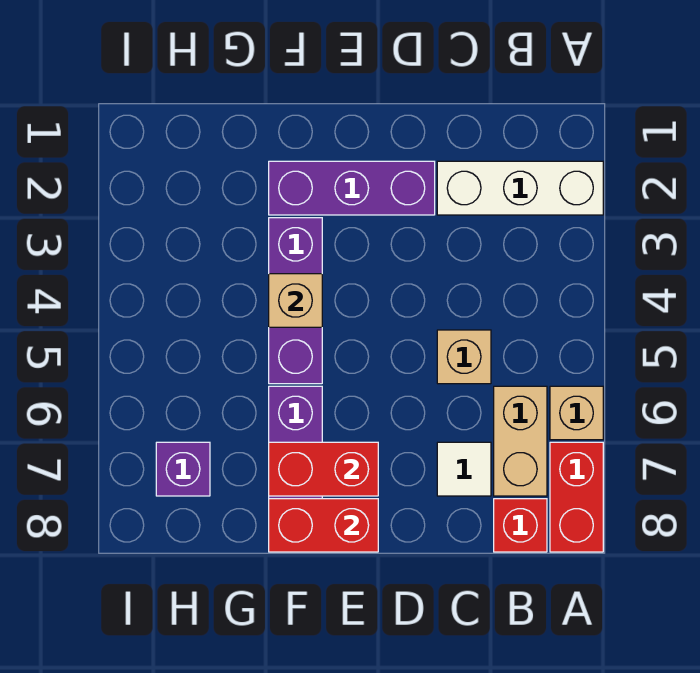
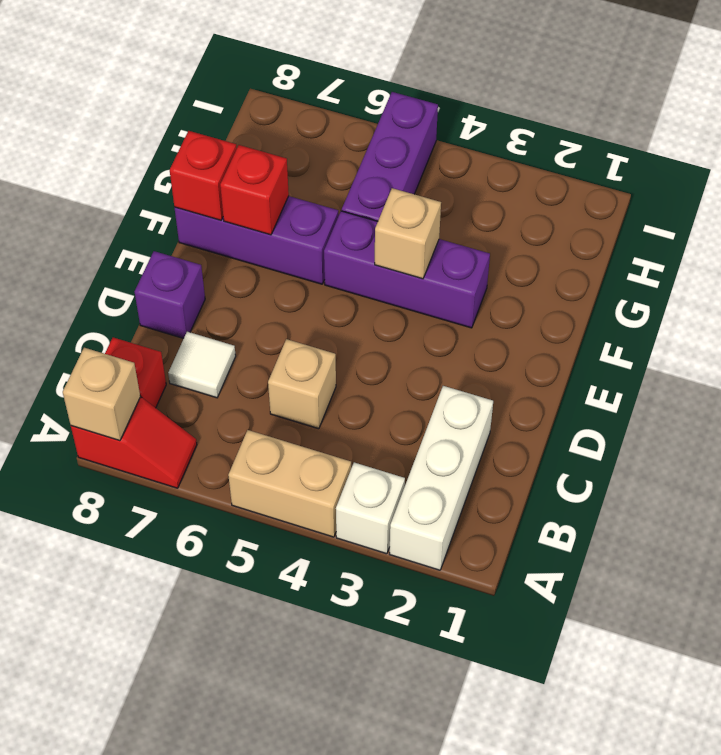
none -> white 1x1 brick [336,462,405,554]
tan 1x1 brick [550,386,603,440] -> tan 1x1 brick moved to [63,348,140,441]
red 1x2 brick [550,442,603,552] -> red 1x2 slope [71,397,197,488]
tan 1x2 brick [494,386,547,496] -> tan 1x2 brick moved to [228,430,351,537]
purple 1x3 brick [269,161,435,215] -> purple 1x3 brick moved to [342,92,438,221]
red 1x2 brick [269,442,378,496] -> red 1x1 brick [220,145,289,235]
red 1x2 brick [269,499,378,552] -> red 1x1 brick [170,131,237,220]
purple 1x1 brick [156,442,210,496] -> purple 1x1 brick moved to [135,251,205,338]

